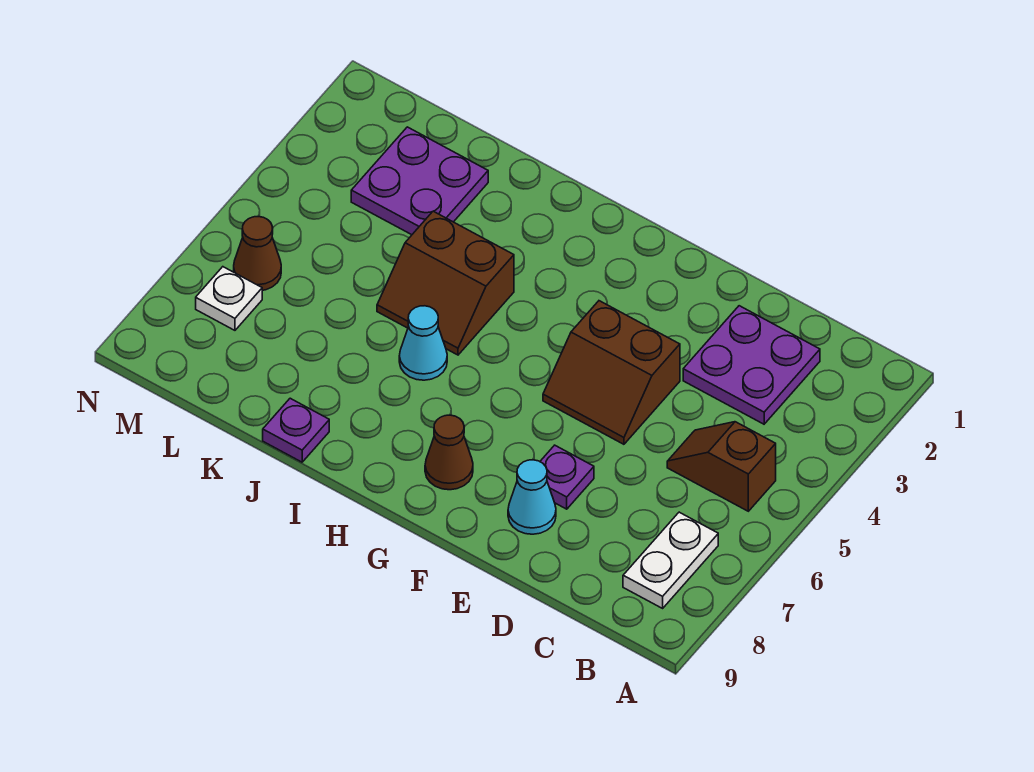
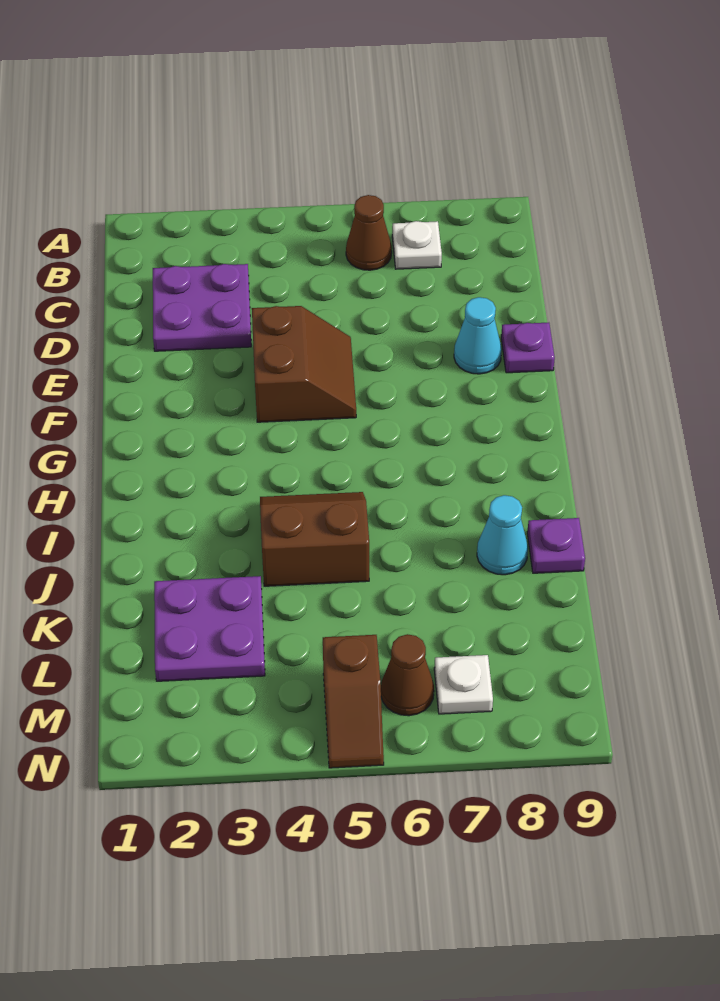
brown 1x2 slope [667,422,776,511] -> brown 1x2 slope moved to [323,635,384,768]
white 1x2 plate [623,512,718,608] -> white 1x1 plate [392,221,442,269]
purple 1x1 plate [540,445,594,509] -> purple 1x1 plate moved to [501,323,555,373]
brown 1x1 cone [425,415,473,490] -> brown 1x1 cone moved to [346,195,392,270]
brown 2x2 slope [377,211,514,355] -> brown 2x2 slope turned to [260,492,369,586]
cyan 1x1 cone [399,306,447,380] -> cyan 1x1 cone moved to [477,495,528,575]

